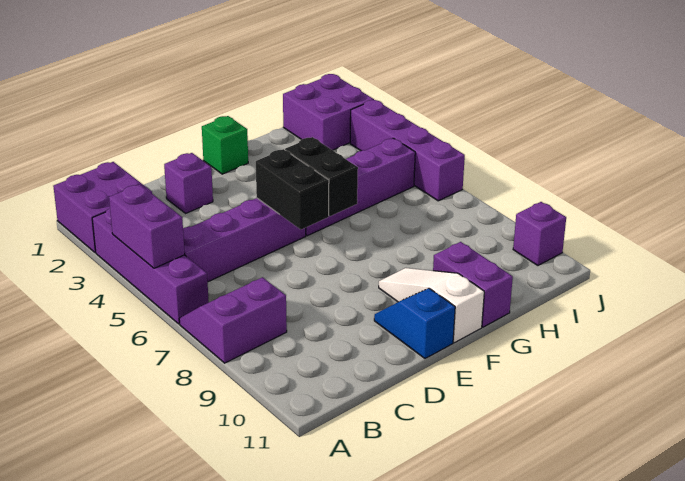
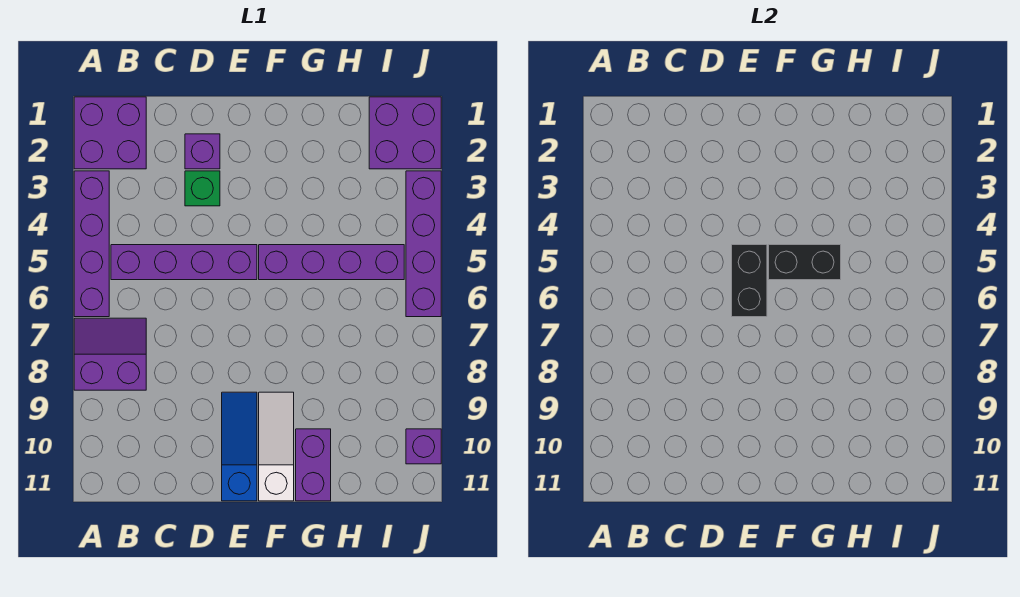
purple 1x2 brick [109,184,185,268] -> none
blue 1x2 slope [374,288,455,358] -> blue 1x3 slope [222,392,257,501]
green 1x1 brick [202,116,248,174] -> green 1x1 brick moved to [185,171,220,206]
black 1x2 brick [285,137,358,216] -> black 1x2 brick turned to [769,245,841,280]

